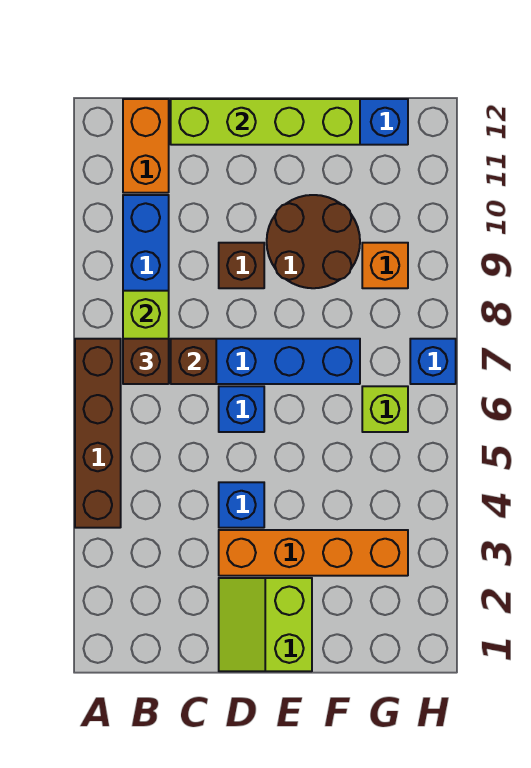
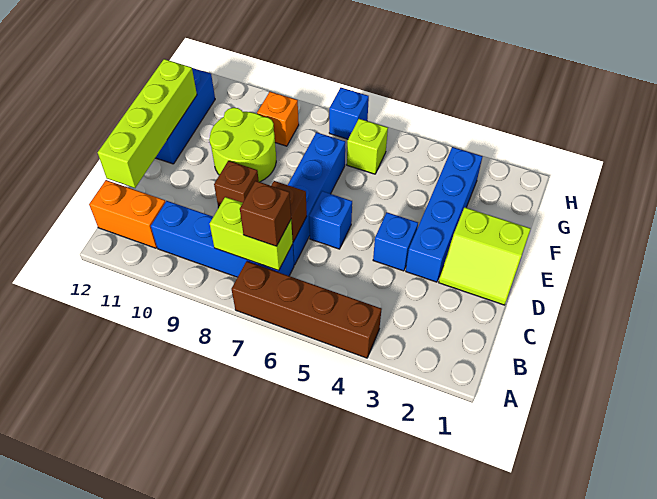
orange 1x4 brick [219,530,408,576] -> blue 1x4 brick [406,147,483,282]
brown 2x2 round brick [267,195,360,288] -> lime 2x2 round brick [209,108,276,182]

